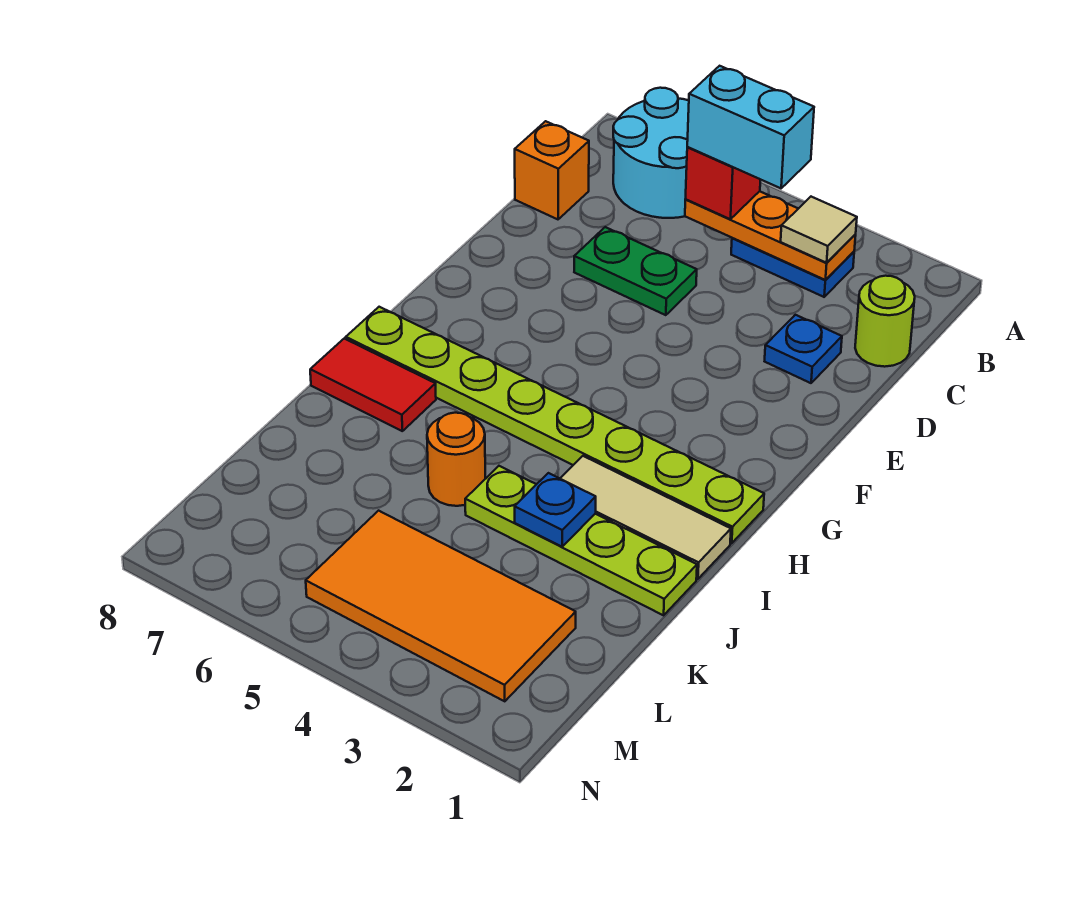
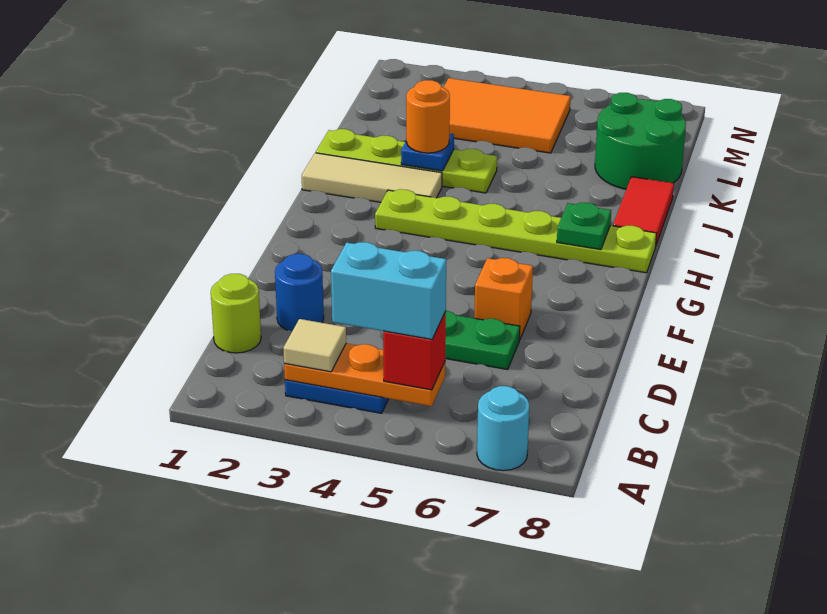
cyan 2x2 round brick [613,88,689,218] -> cyan 1x1 round brick [477,386,529,471]
orange 1x1 brick [515,121,589,219] -> orange 1x1 brick moved to [474,258,533,340]
blue 1x1 plate [765,315,842,383] -> blue 1x1 round brick [275,254,324,331]
lime 1x8 plate [346,307,764,543] -> lime 1x6 plate [375,189,657,273]
none -> green 1x1 plate [557,203,611,250]
red 1x2 tile [310,339,436,431] -> red 1x2 tile turned to [613,177,674,245]
orange 1x1 round brick [427,413,485,506] -> orange 1x1 round brick moved to [406,80,450,153]
none -> green 2x2 round brick [595,93,686,189]
orange 2x4 tile [306,511,576,701] -> orange 2x3 tile [443,78,571,153]

